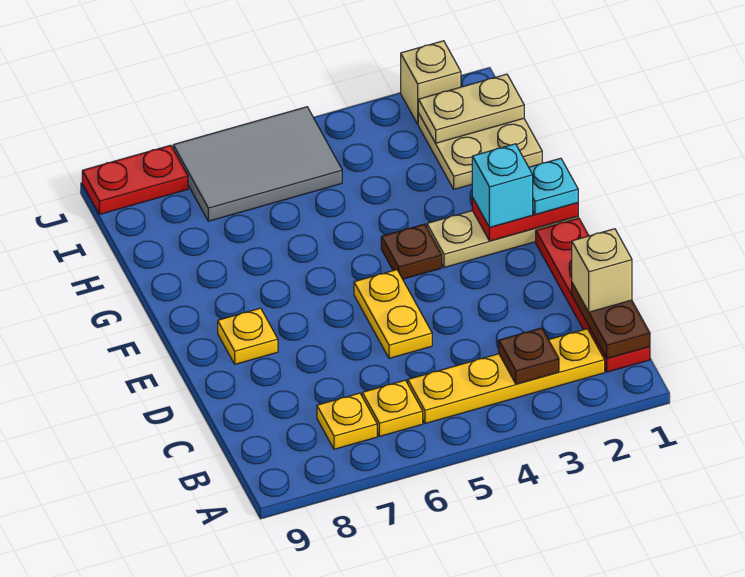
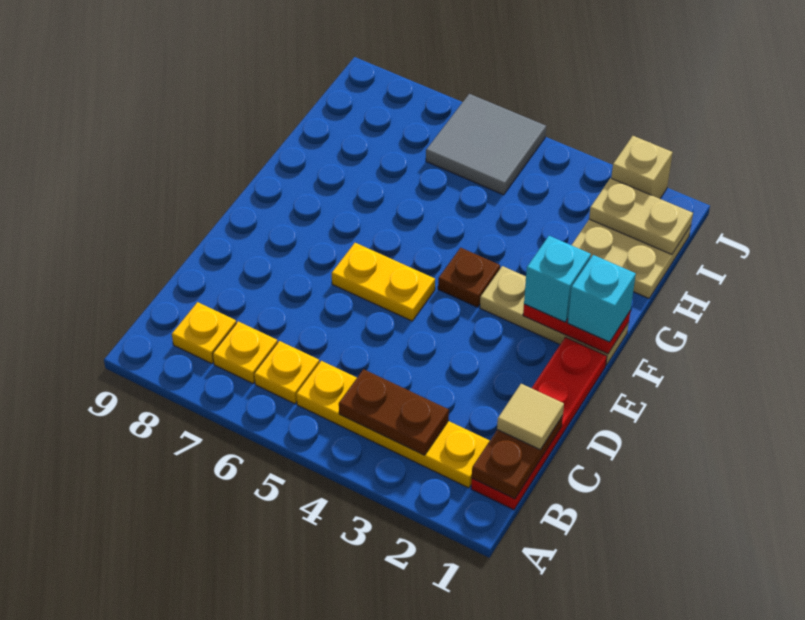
brown 1x1 plate [499,328,559,384] -> brown 1x2 plate [339,369,449,455]
tan 1x1 brick [572,229,632,312] -> tan 1x1 tile [497,384,564,449]
yellow 1x2 plate [354,270,432,358] -> yellow 1x2 plate turned to [332,243,435,321]
yellow 1x1 plate [218,308,278,364] -> yellow 1x1 plate moved to [172,302,236,364]
cyan 1x1 plate [529,158,578,214] -> cyan 1x1 brick [568,255,636,342]
grey 2x3 tile [173,107,342,221] -> grey 2x2 tile [426,94,546,195]
red 1x2 plate [82,145,188,214] -> none

